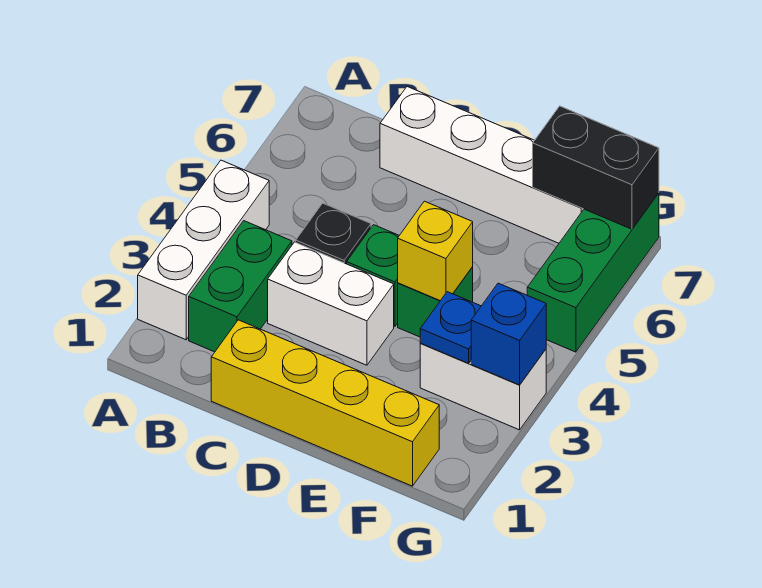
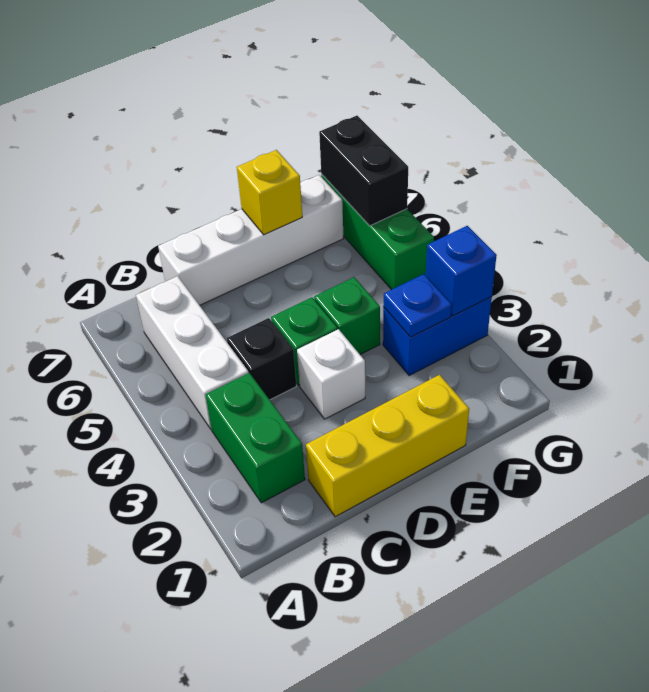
white 1x3 brick [138,160,269,340] -> white 1x3 brick moved to [136,276,249,429]
yellow 1x4 brick [211,320,439,486] -> yellow 1x3 brick [306,375,469,517]
white 1x2 brick [268,242,394,365] -> white 1x1 brick [297,329,365,419]
yellow 1x1 brick [398,201,473,301] -> yellow 1x1 brick moved to [237,150,302,235]
white 1x2 brick [420,344,546,430] -> blue 1x2 brick [383,297,492,376]
black 1x2 brick [533,106,659,229] -> black 1x2 brick turned to [319,116,408,226]

